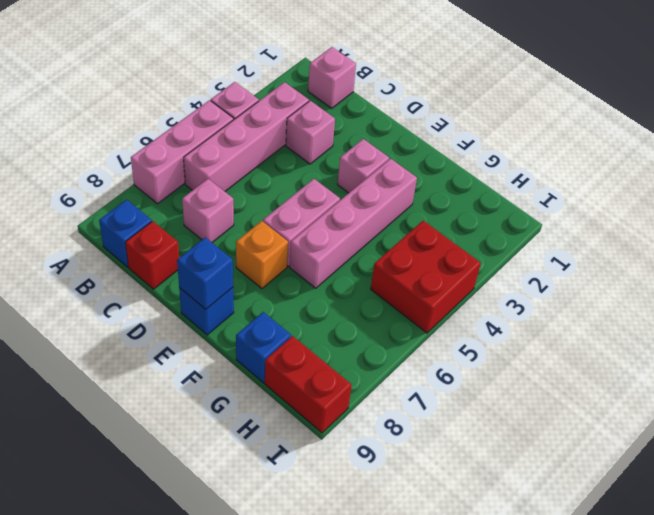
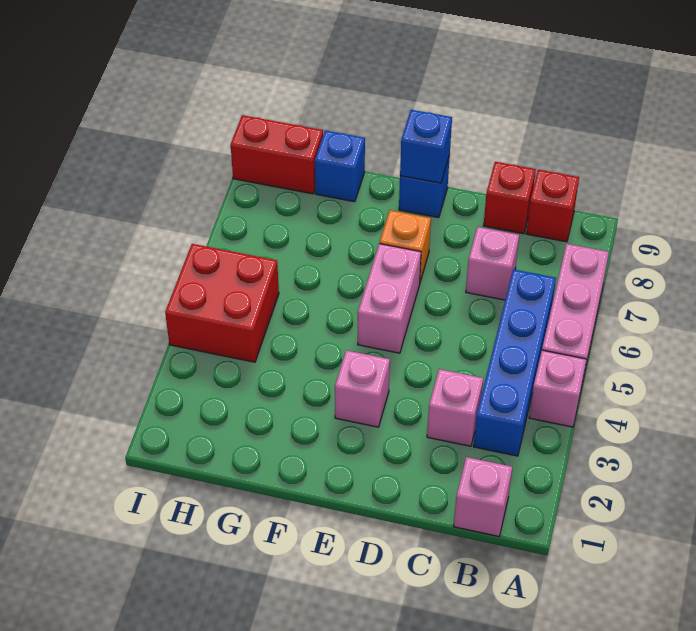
pink 1x4 brick [184,82,309,191] -> blue 1x4 brick [473,269,556,456]
blue 1x1 brick [99,200,152,267] -> red 1x1 brick [526,170,579,242]
pink 1x4 brick [290,159,417,288] -> none

